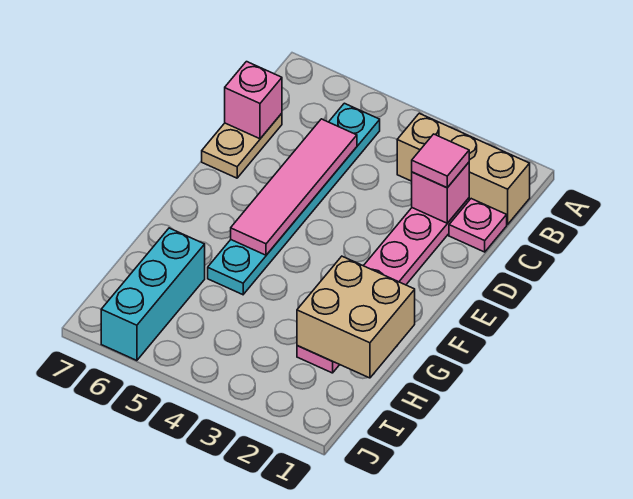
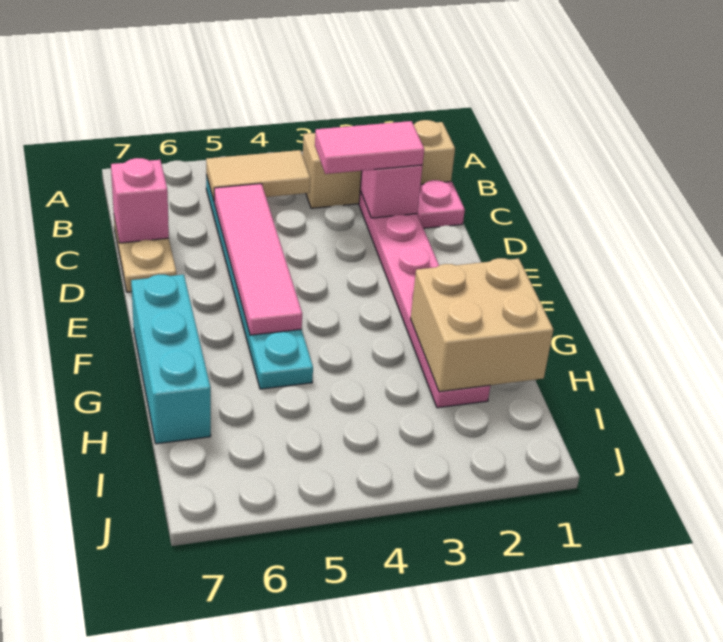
none -> tan 1x2 tile [206,150,310,201]
pink 1x1 tile [412,134,469,188] -> pink 1x2 tile [315,121,424,174]
cyan 1x3 brick [101,228,205,361] -> cyan 1x3 brick moved to [131,275,211,444]

